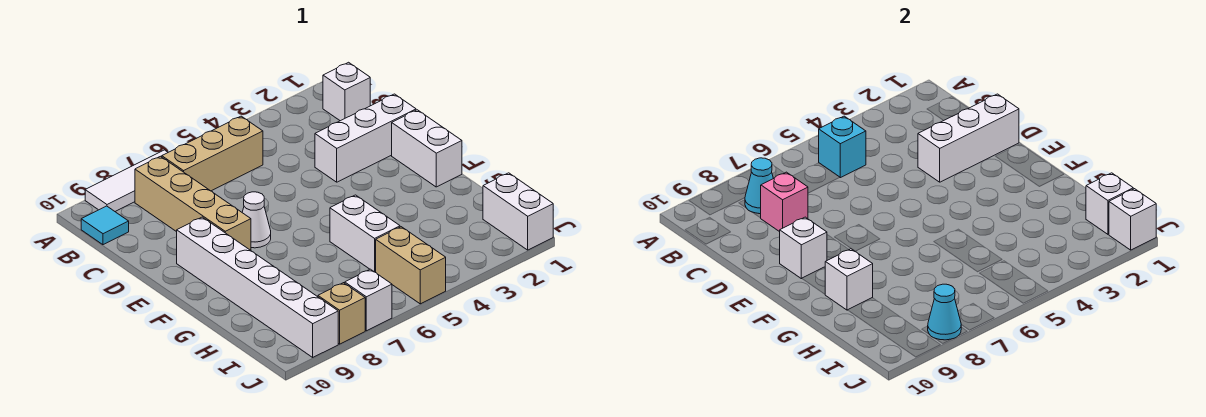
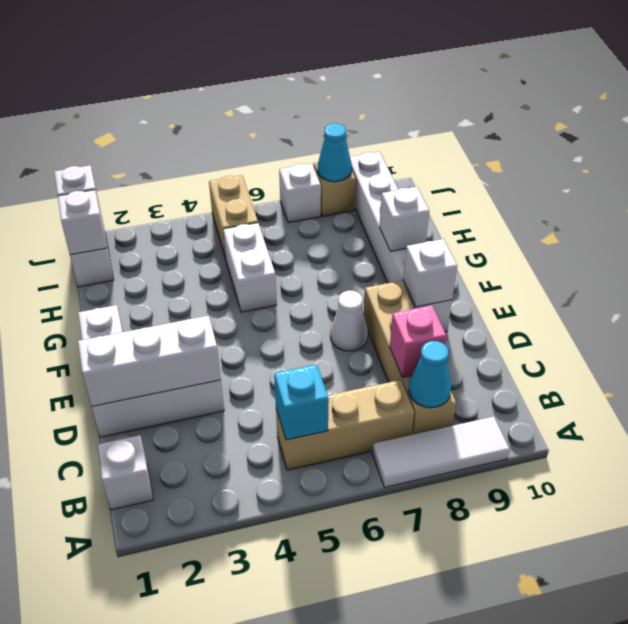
cyan 1x1 tile [81,206,129,245] -> none

